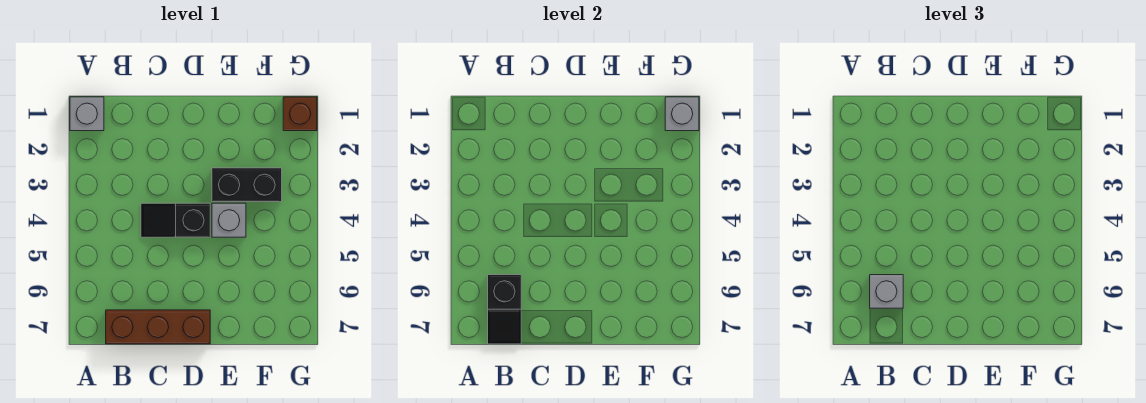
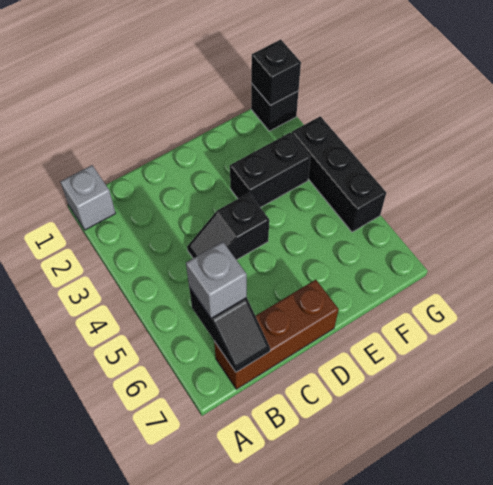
grey 1x1 brick [212,203,246,237] -> none
brown 1x1 brick [283,97,317,131] -> black 1x1 brick [251,83,299,131]
grey 1x1 brick [665,97,699,131] -> black 1x1 brick [251,40,301,105]
none -> black 1x3 brick [292,116,386,232]

